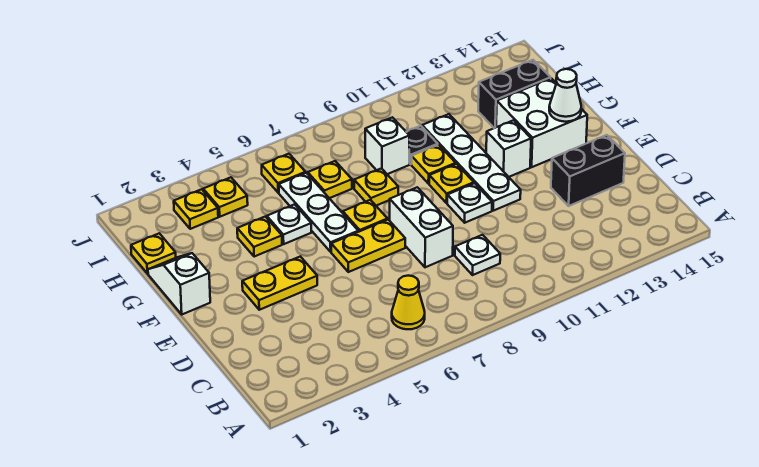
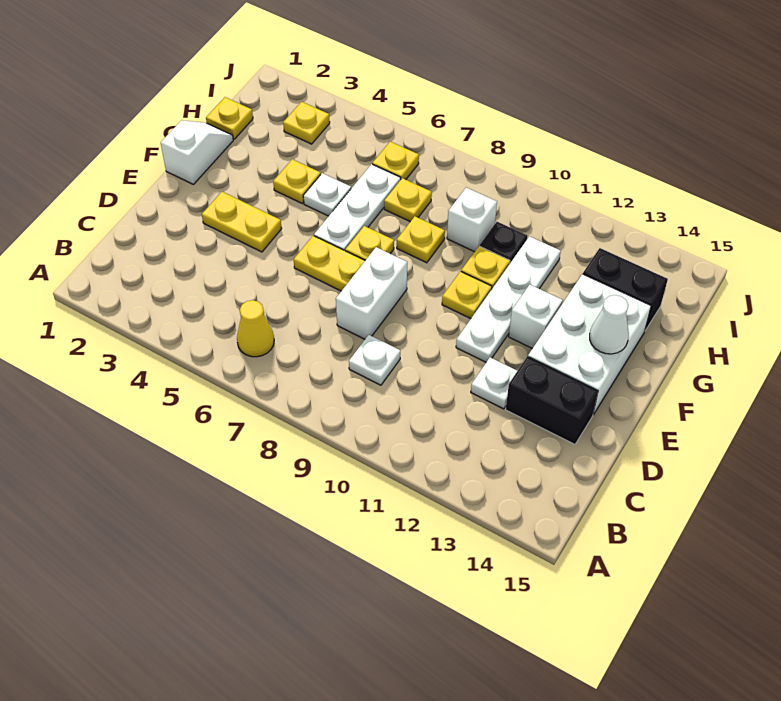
white 1x1 plate [447,183,492,223] -> white 1x1 plate moved to [471,357,517,409]
white 2x2 brick [496,78,587,167] -> white 2x3 brick [528,274,651,415]
yellow 1x1 plate [203,177,248,217] -> none

